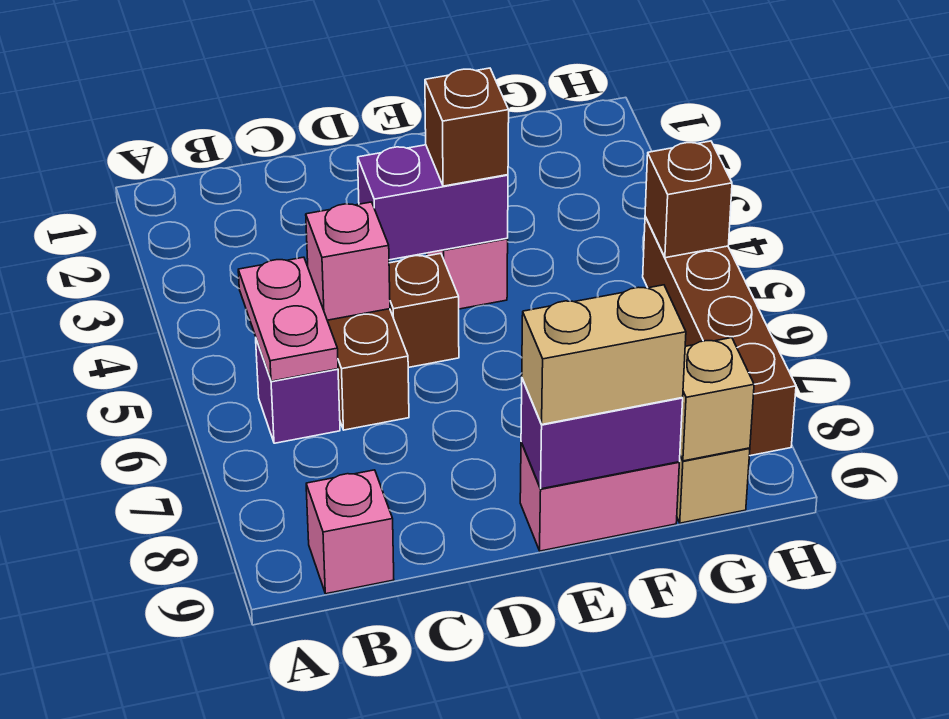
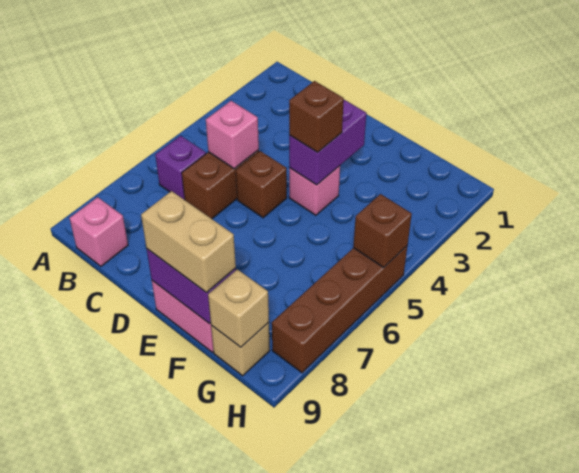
pink 1x2 plate [238,257,338,381] -> none
purple 1x2 brick [358,145,508,260] -> purple 1x2 brick turned to [289,100,366,185]

